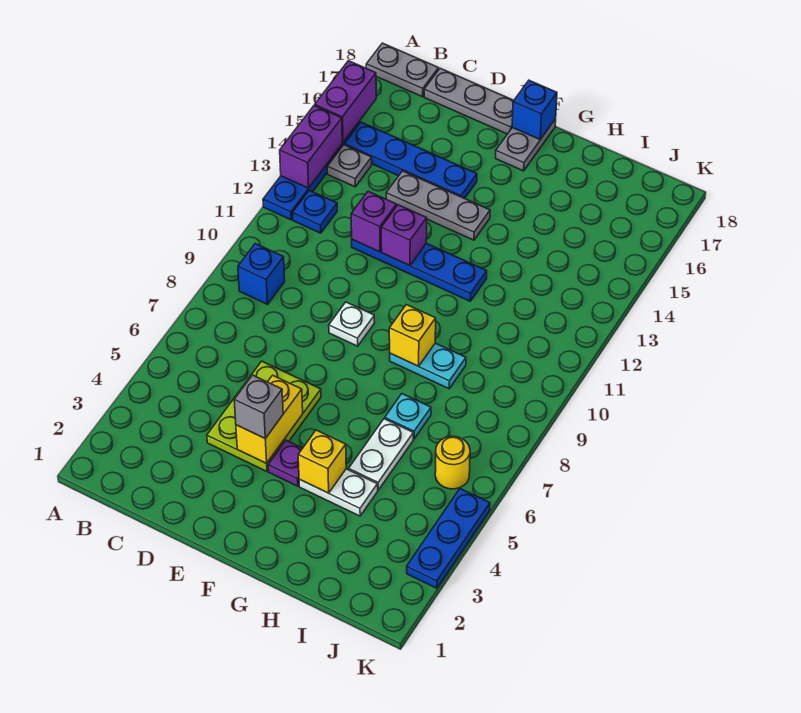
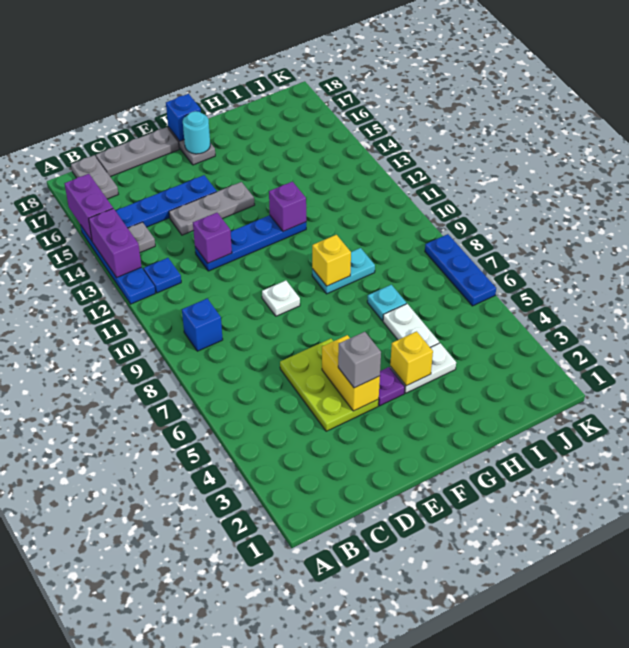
grey 1x2 plate [366,43,439,97] -> grey 1x2 plate turned to [71,155,118,199]
purple 1x1 brick [381,205,427,266] -> purple 1x1 brick moved to [269,181,306,231]
none -> cyan 1x1 round brick [183,111,210,154]
yellow 1x1 round brick [435,436,470,489] -> none
blue 1x3 plate [407,489,490,588] -> blue 1x3 plate moved to [425,234,496,306]

